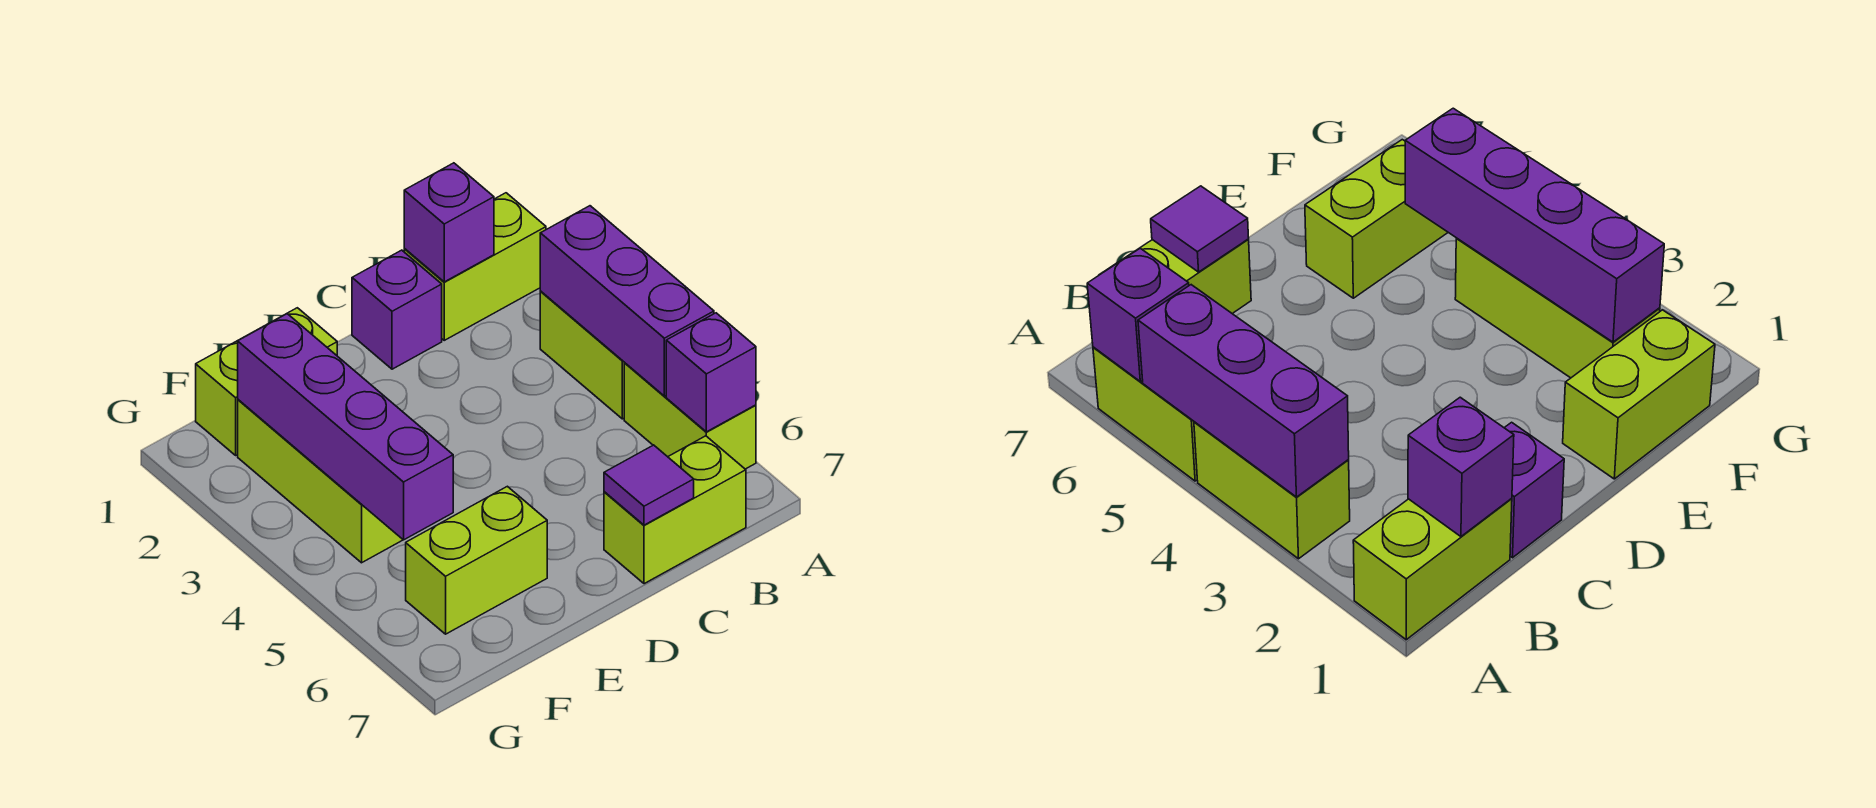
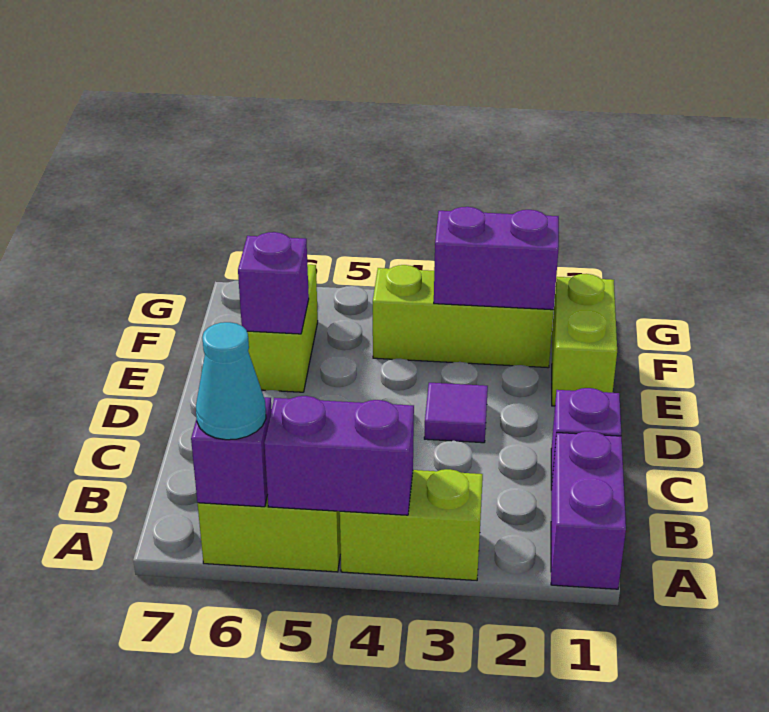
lime 1x2 brick [404,193,546,340] -> purple 1x2 brick [551,431,626,589]
purple 1x3 brick [540,206,714,396] -> purple 1x2 brick [264,396,414,515]
none -> cyan 1x1 cone [196,322,266,440]
purple 1x1 brick [404,163,494,282] -> purple 1x1 brick moved to [238,232,309,334]
lime 1x2 brick [604,436,746,584] -> none
purple 1x1 tile [604,445,694,525] -> purple 1x1 tile moved to [424,383,488,443]
purple 1x4 brick [238,314,453,540] -> purple 1x2 brick [434,207,559,310]

